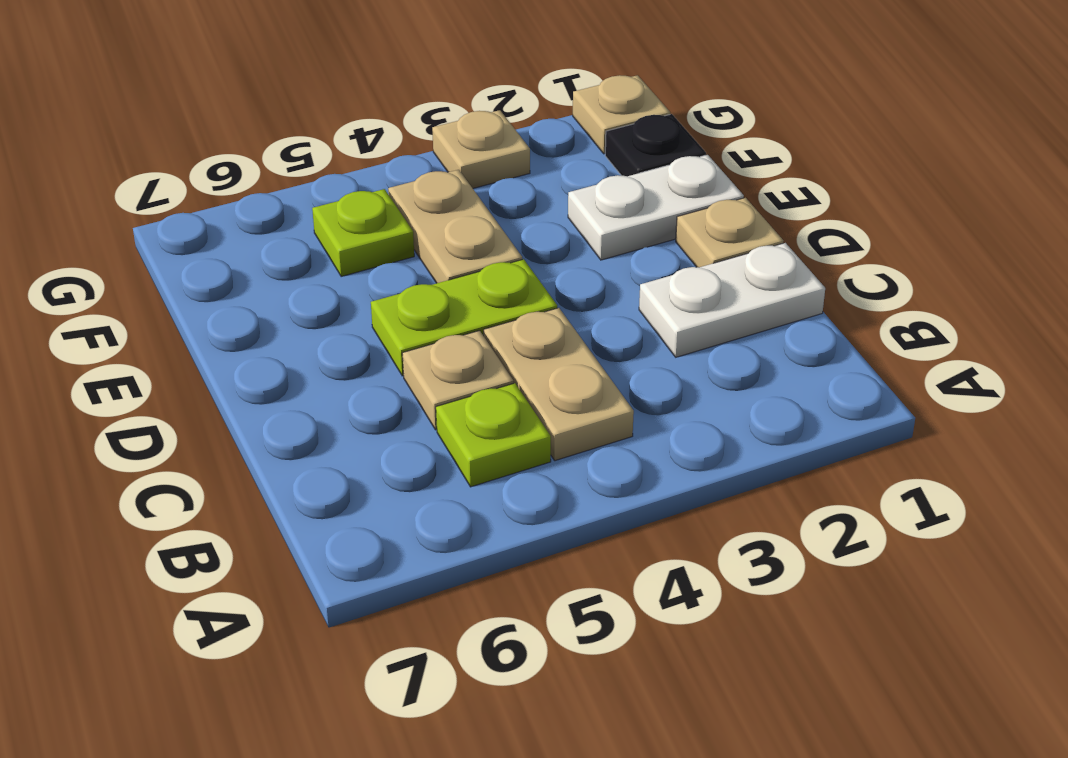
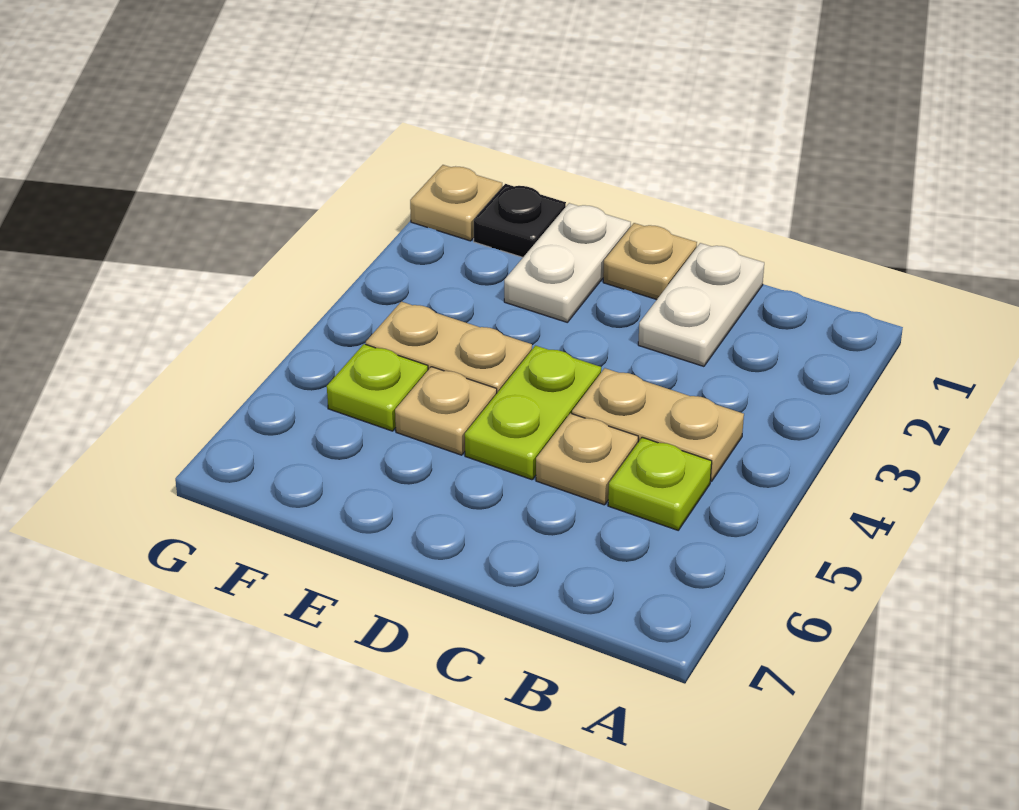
tan 1x1 plate [432,110,530,188] -> tan 1x1 plate moved to [395,367,497,455]

